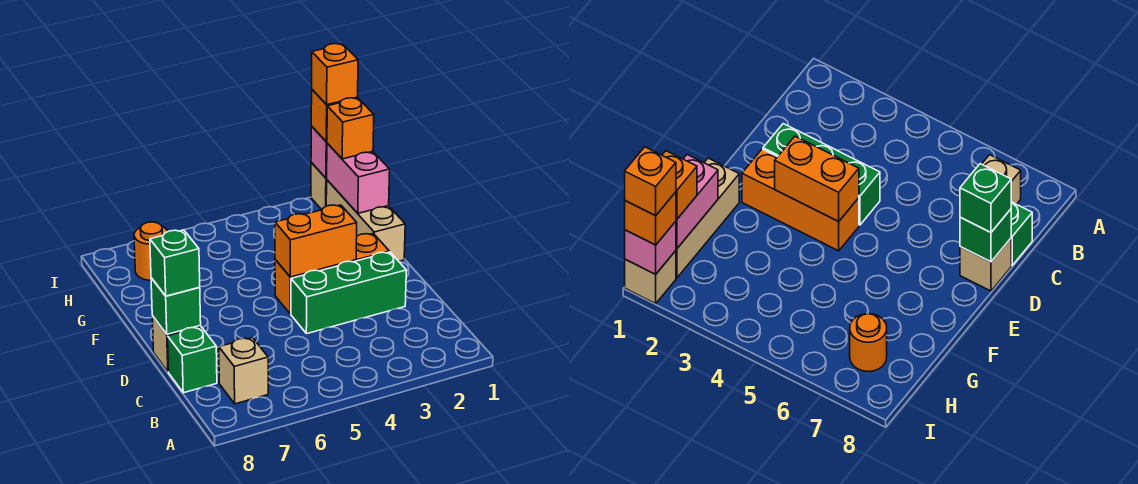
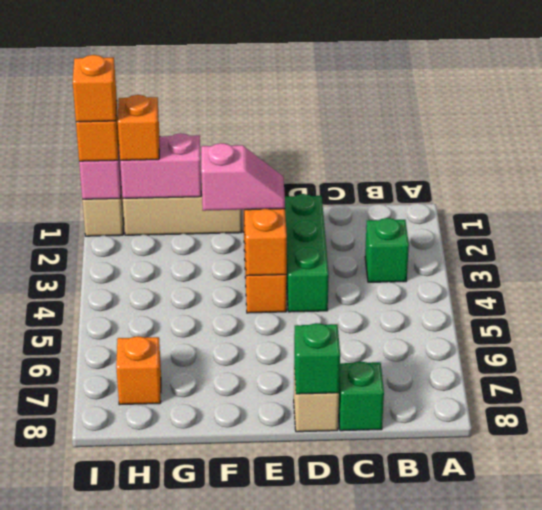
tan 1x1 brick [219,338,268,404] -> none
green 1x1 brick [150,230,200,296] -> green 1x1 brick moved to [365,218,409,282]
none -> pink 1x2 slope [201,143,285,211]
orange 1x1 round brick [134,222,168,280] -> orange 1x1 brick [116,336,161,405]

